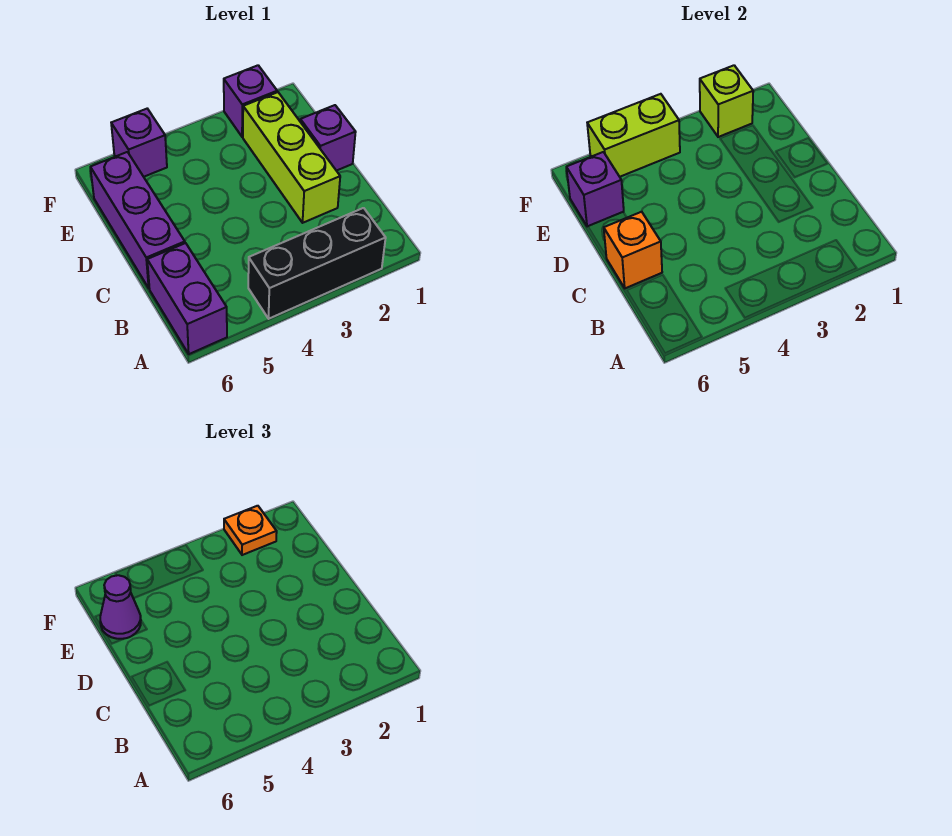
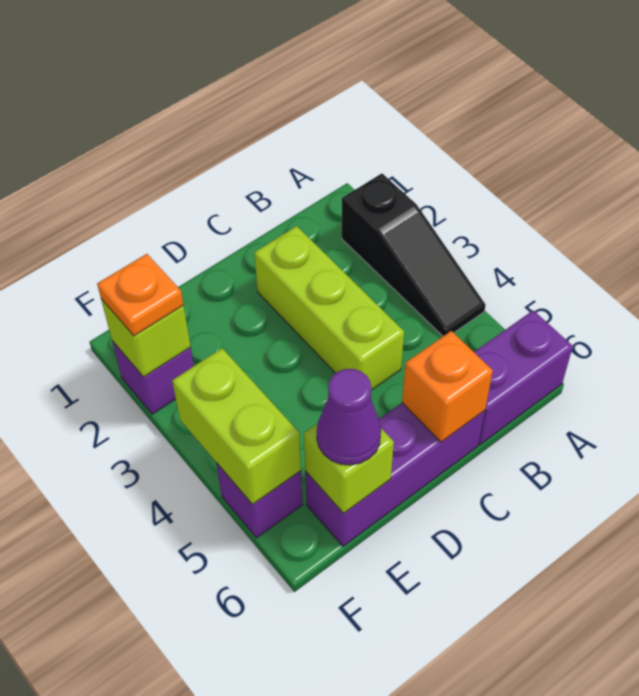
black 1x3 brick [248,208,386,319] -> black 1x3 slope [342,173,486,336]
lime 1x3 brick [243,92,340,223] -> lime 1x3 brick turned to [254,226,404,390]
purple 1x1 brick [300,105,356,171] -> none
purple 1x1 brick [566,152,624,227] -> lime 1x1 brick [304,423,394,513]

